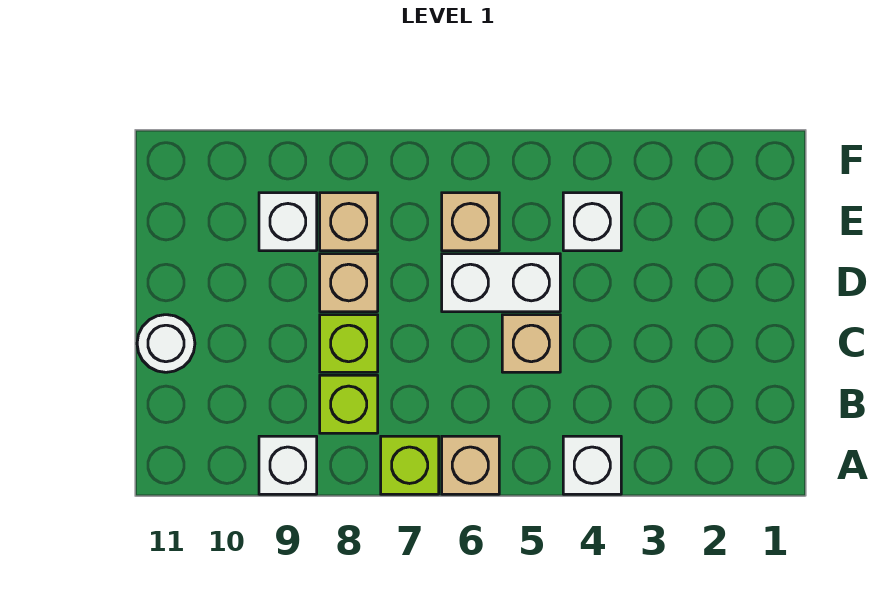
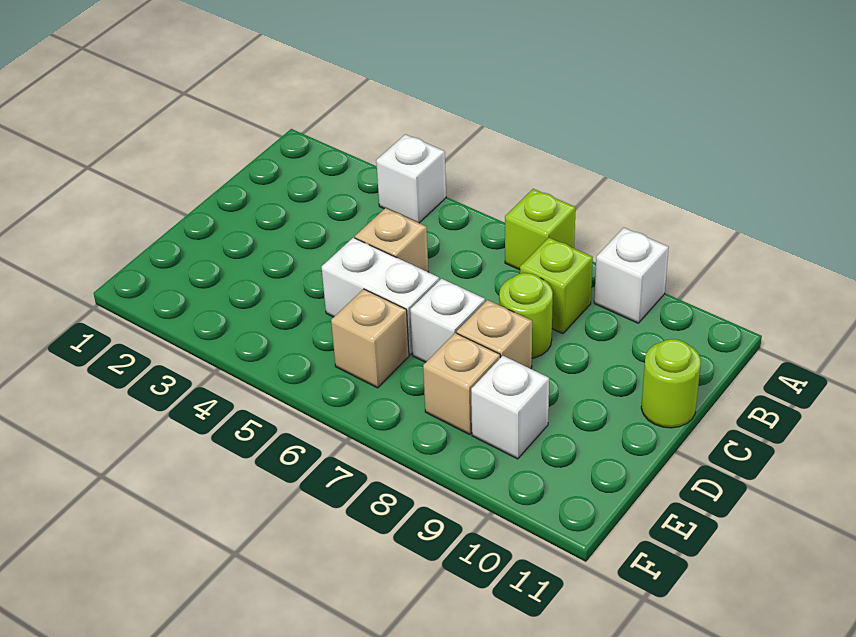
tan 1x1 brick [442,436,499,494] -> none
lime 1x1 brick [320,315,378,372] -> lime 1x1 round brick [499,273,553,358]
white 1x1 round brick [137,315,195,372] -> lime 1x1 round brick [641,339,701,428]
white 1x1 brick [563,193,621,251] -> white 1x1 brick moved to [410,279,485,362]

